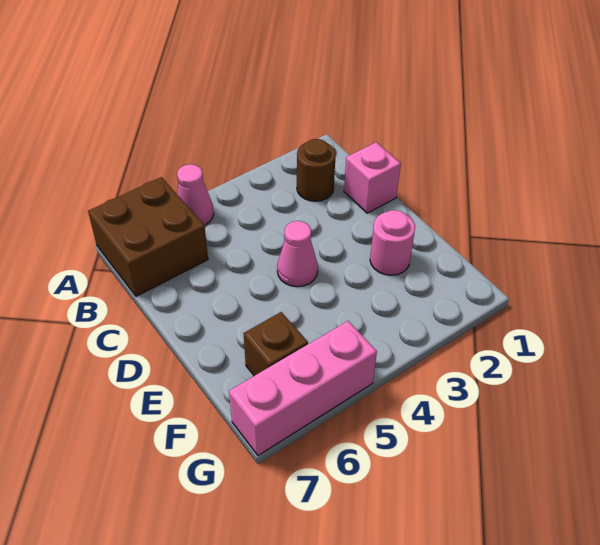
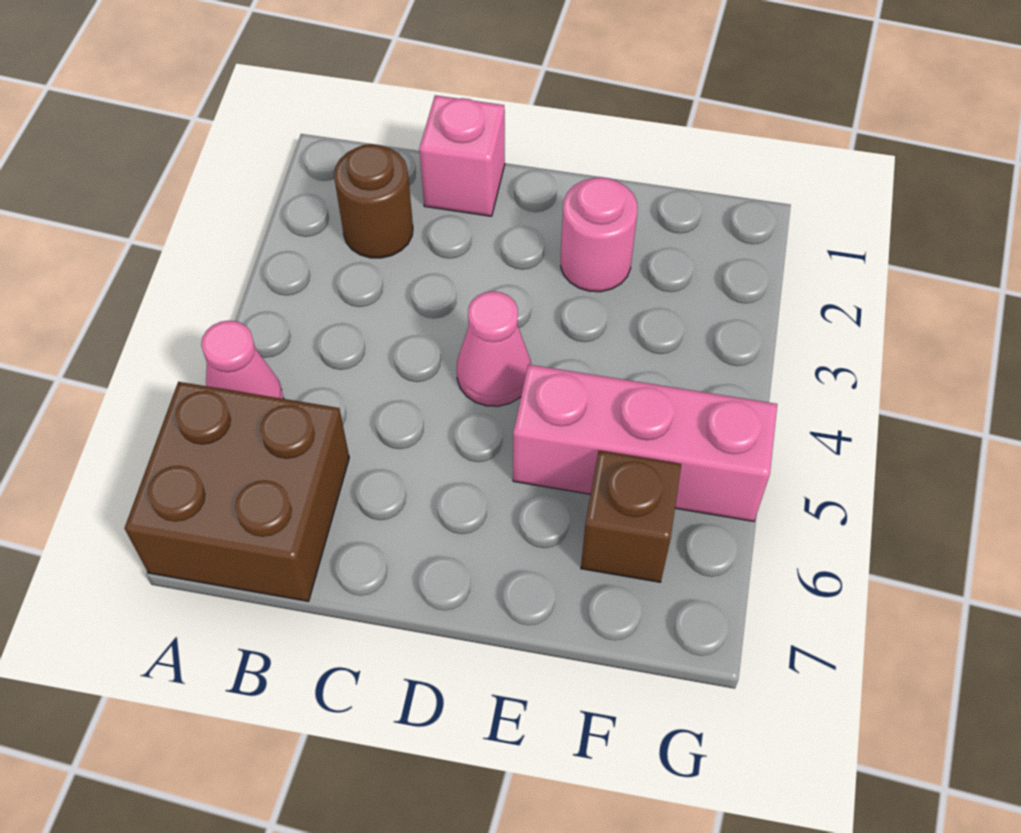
pink 1x3 brick [229,321,377,455] -> pink 1x3 brick turned to [513,364,777,521]

